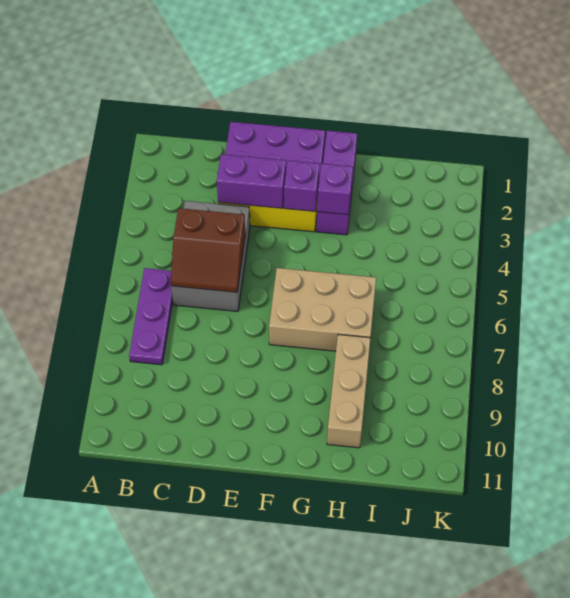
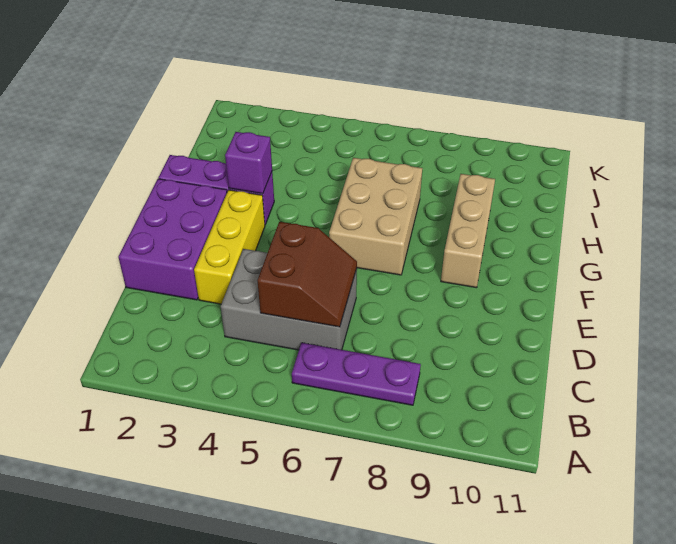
purple 1x2 brick [217,154,286,208] -> none
purple 1x1 brick [284,160,319,211] -> none
tan 1x3 brick [327,334,371,448] -> tan 1x3 brick turned to [441,174,495,288]

